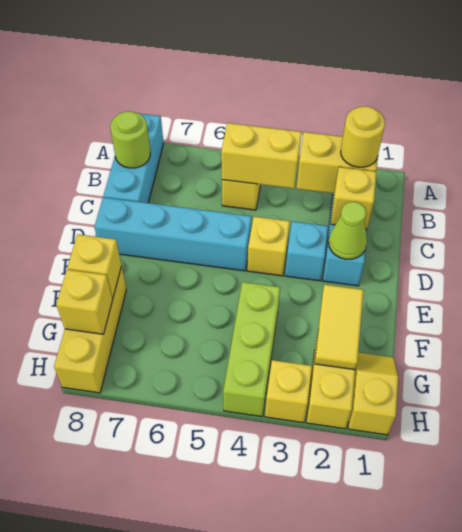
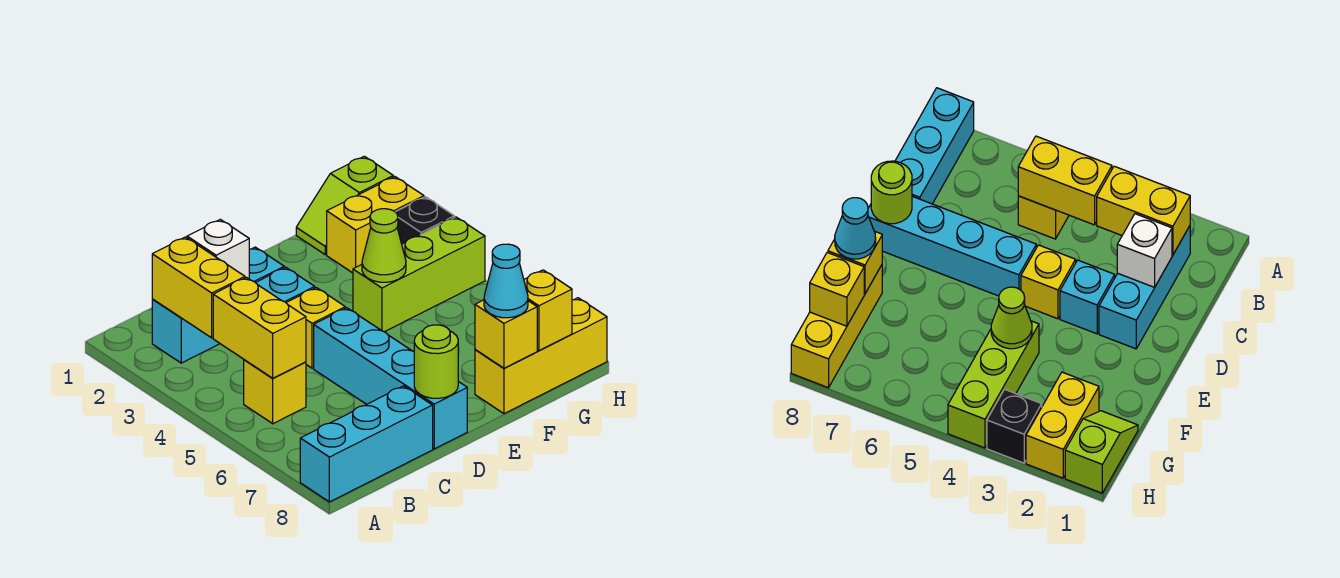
yellow 1x1 round brick [341,106,385,167] -> none
lime 1x1 round brick [110,111,150,168] -> lime 1x1 round brick moved to [414,325,458,398]
yellow 1x1 brick [331,167,377,229] -> white 1x1 brick [187,219,249,279]
lime 1x1 cone [329,202,367,259] -> lime 1x1 cone moved to [362,209,406,282]
yellow 1x2 tile [315,284,364,370] -> none
none -> cyan 1x1 cone [484,244,528,318]
yellow 1x2 slope [348,353,398,435] -> lime 1x2 slope [296,156,393,255]
yellow 1x1 brick [265,360,312,423] -> black 1x1 brick [396,197,454,244]

